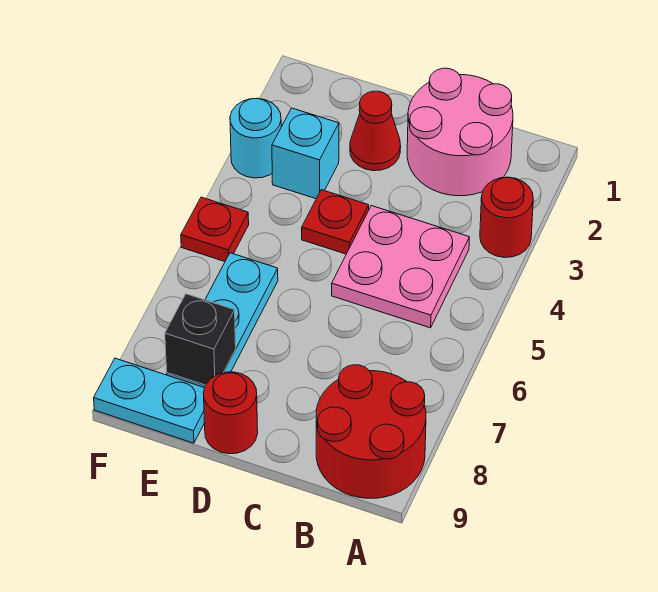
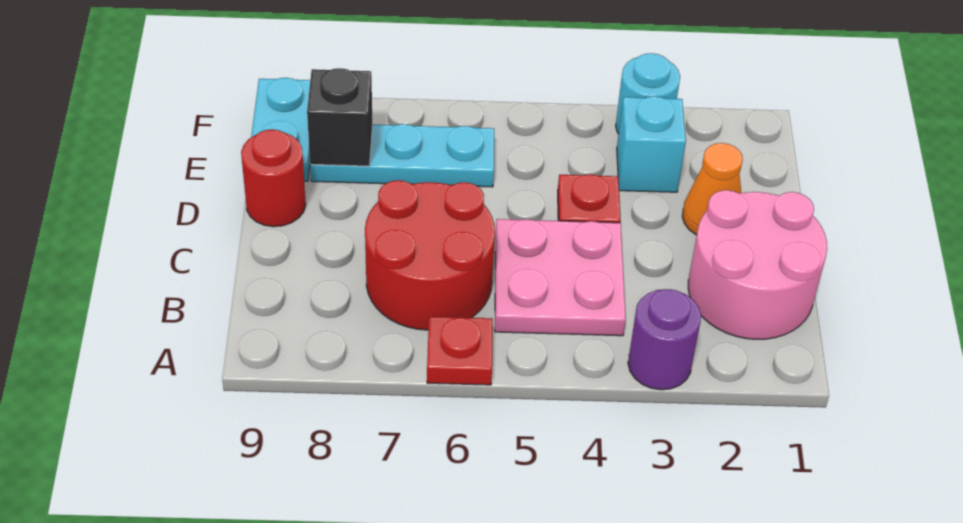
red 1x1 round brick [480,177,533,258] -> purple 1x1 round brick [628,289,701,390]
red 2x2 round brick [316,365,426,498] -> red 2x2 round brick moved to [365,180,495,330]
red 1x1 cone [350,91,401,171] -> orange 1x1 cone [682,143,743,235]
red 1x1 plate [181,197,249,261] -> red 1x1 plate moved to [427,317,493,385]

